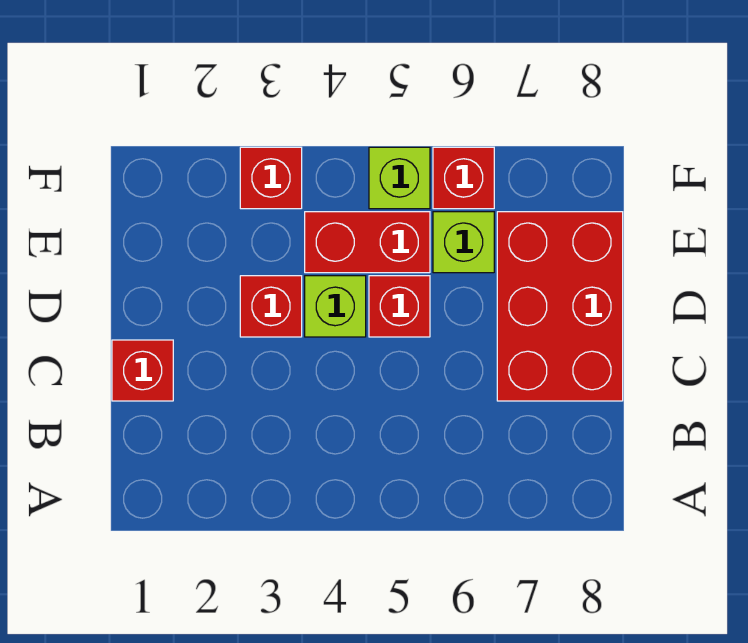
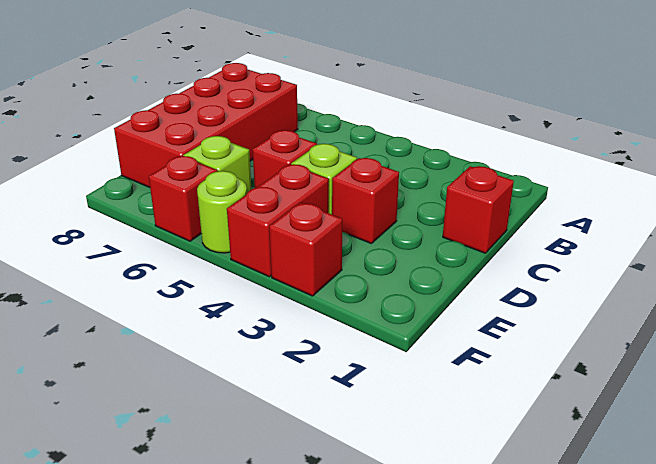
red 2x3 brick [497,212,623,401] -> red 2x4 brick [114,63,298,187]
red 1x2 brick [305,212,430,273] -> red 1x2 brick turned to [227,164,329,277]
lime 1x1 brick [369,147,430,209] -> lime 1x1 round brick [197,171,247,253]

